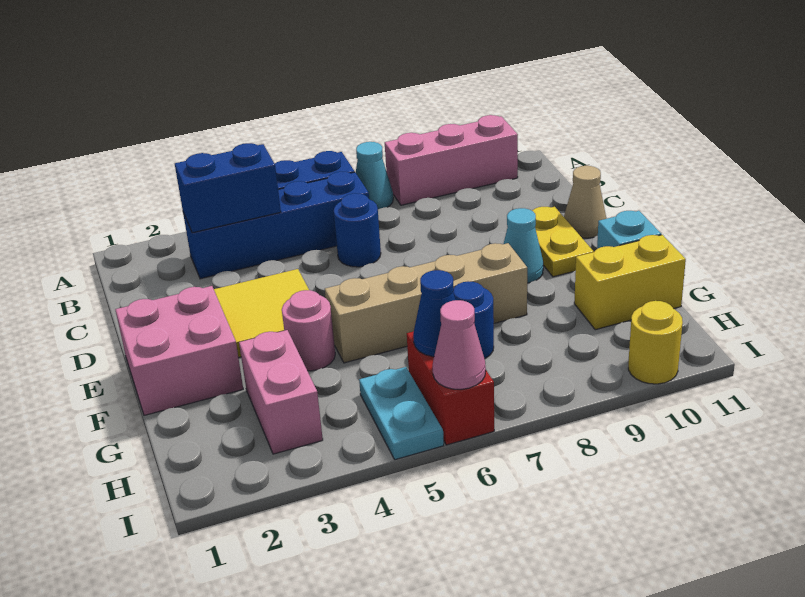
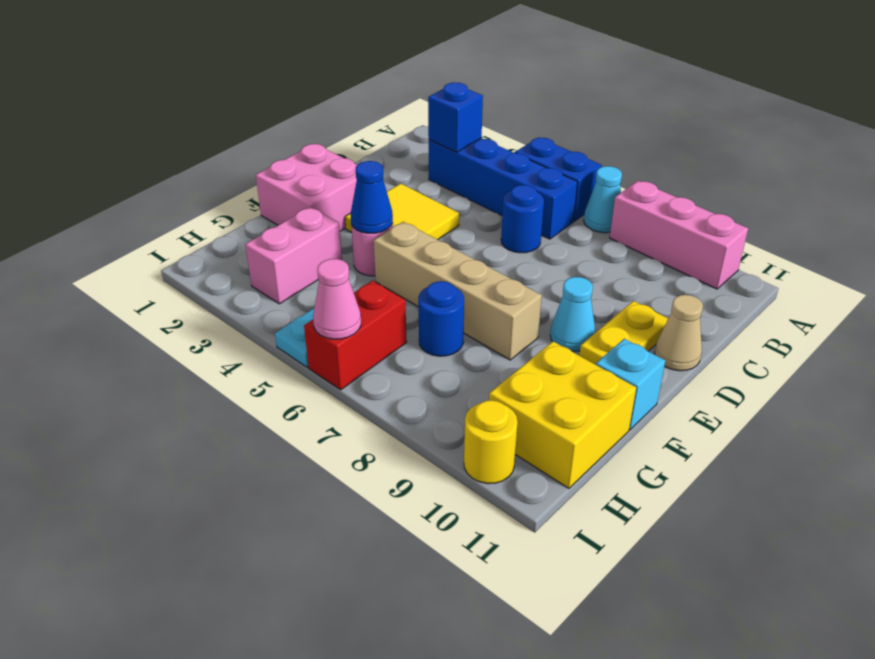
blue 1x2 brick [175,143,281,233] -> blue 1x1 brick [428,83,483,152]
yellow 1x2 brick [574,235,686,330] -> yellow 2x2 brick [489,341,636,488]
blue 1x1 cone [413,270,455,357] -> blue 1x1 cone moved to [351,161,393,233]

